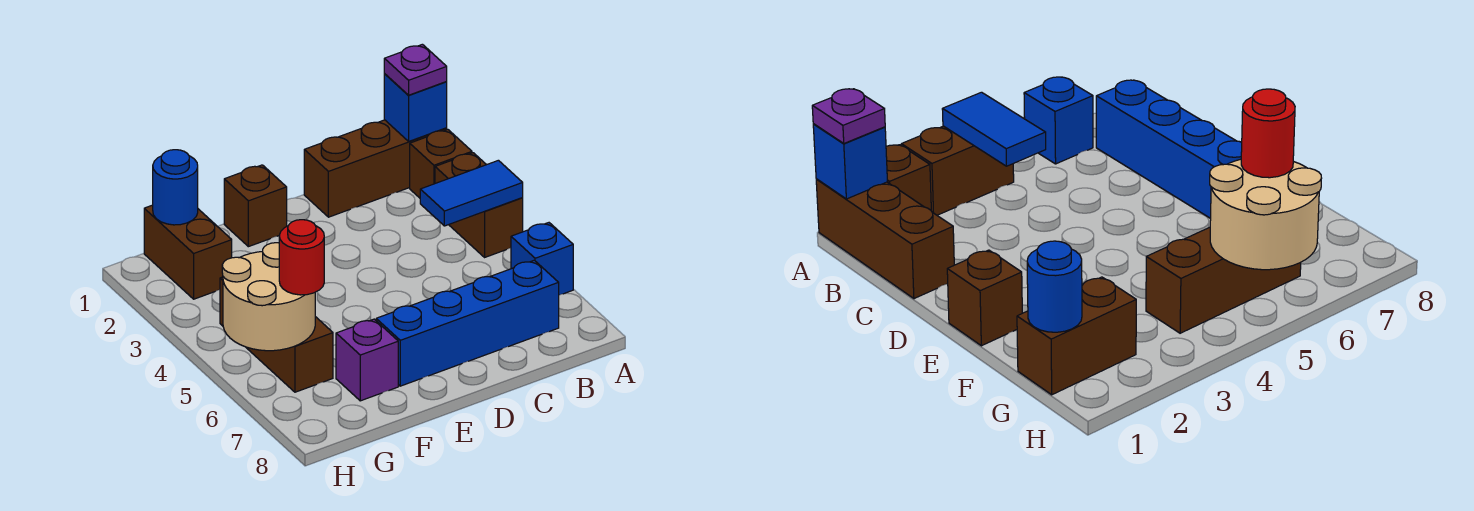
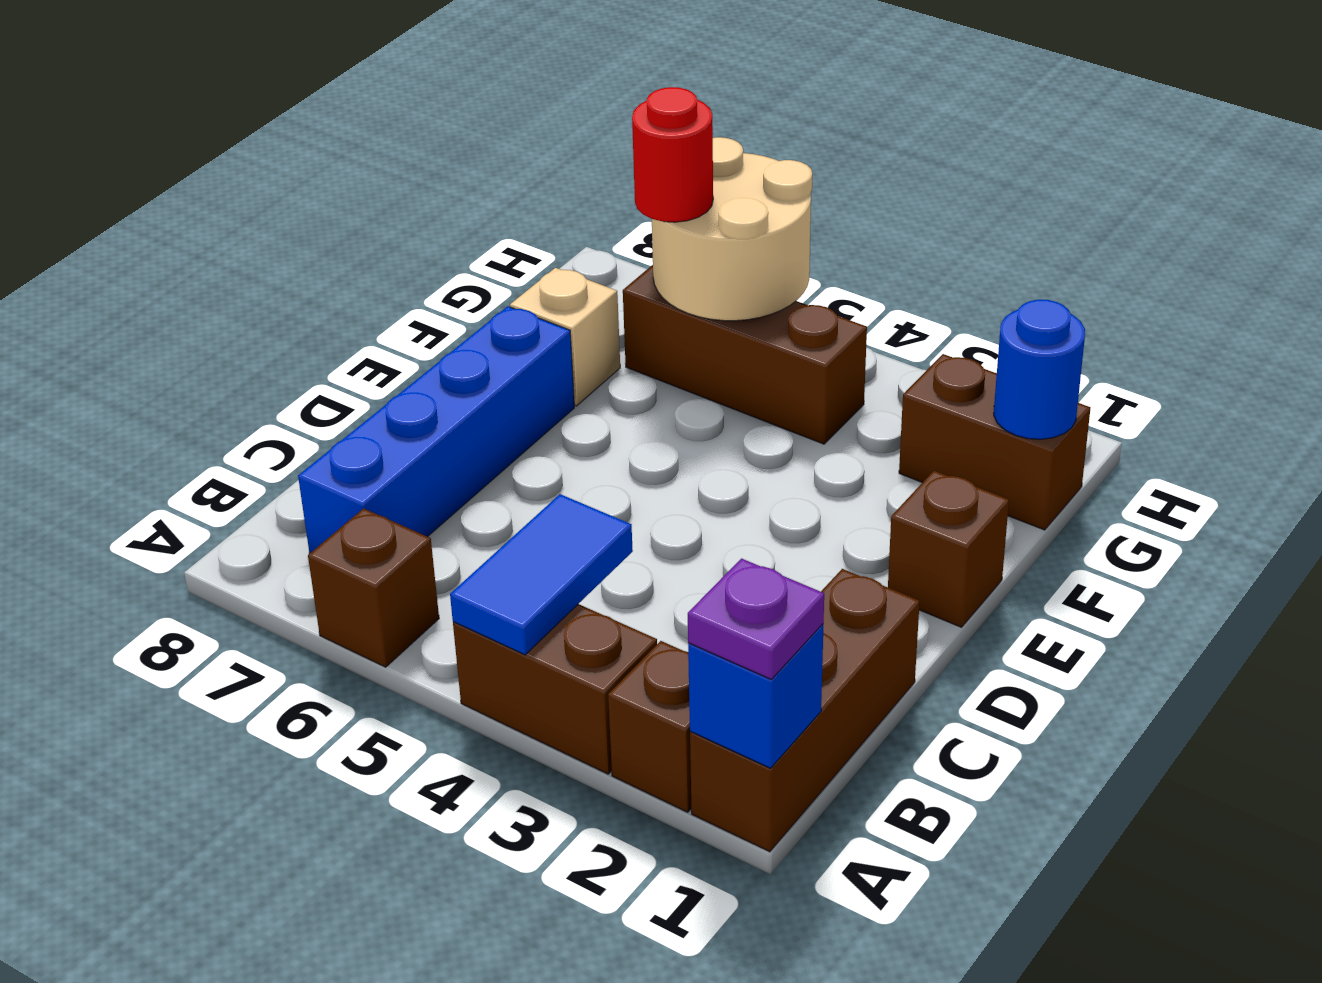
blue 1x1 brick [511,223,573,295] -> brown 1x1 brick [308,508,439,667]
purple 1x1 brick [336,319,398,401] -> tan 1x1 brick [510,268,620,406]

